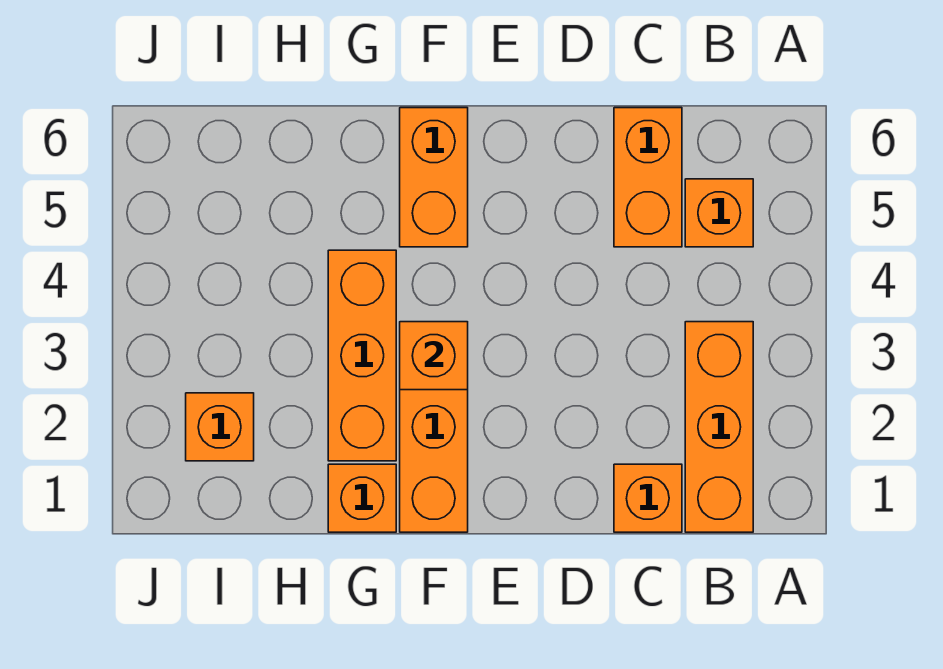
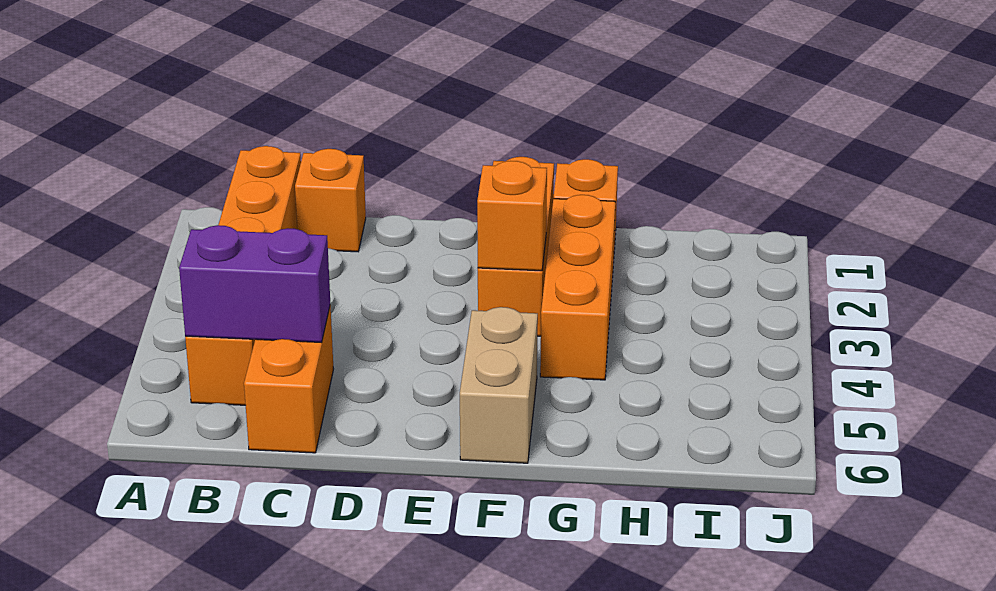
none -> purple 1x2 brick [179,225,330,342]
orange 1x2 brick [400,108,468,247] -> tan 1x2 brick [460,307,538,463]
orange 1x1 brick [186,393,254,461] -> none

